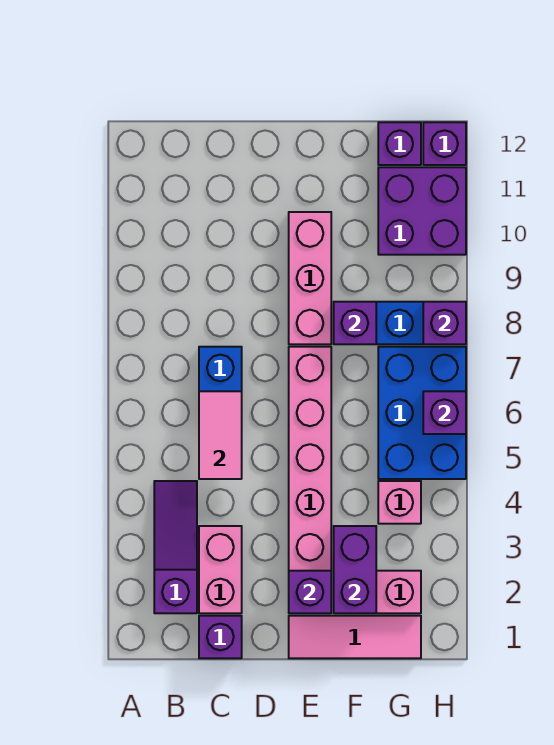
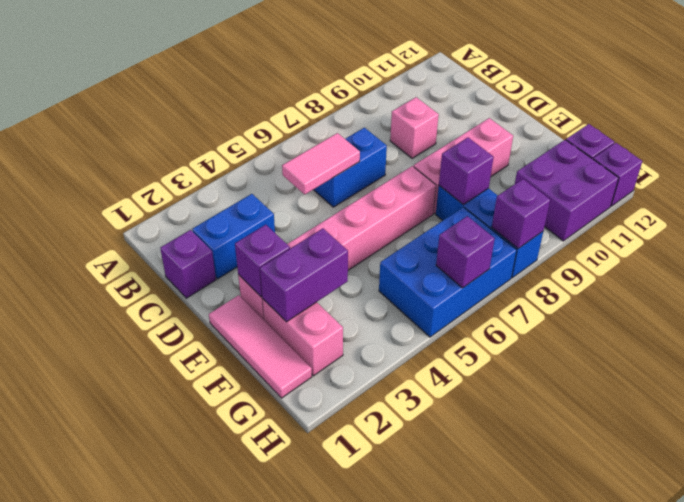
purple 1x3 slope [154,481,197,613] -> none
pink 1x2 brick [199,526,242,613] -> blue 1x2 brick [192,194,275,279]
pink 1x1 brick [378,481,421,524] -> pink 1x1 brick moved to [390,97,439,158]

